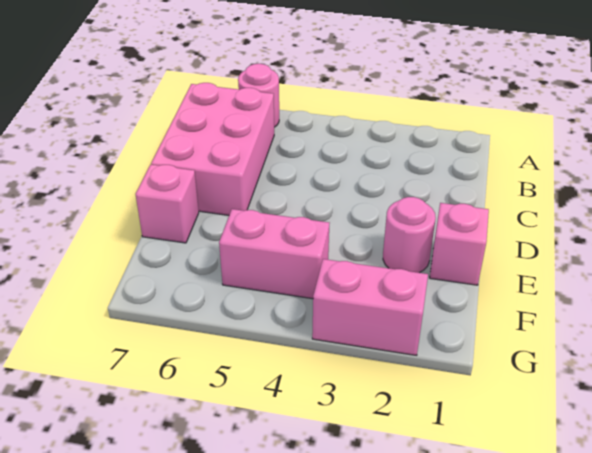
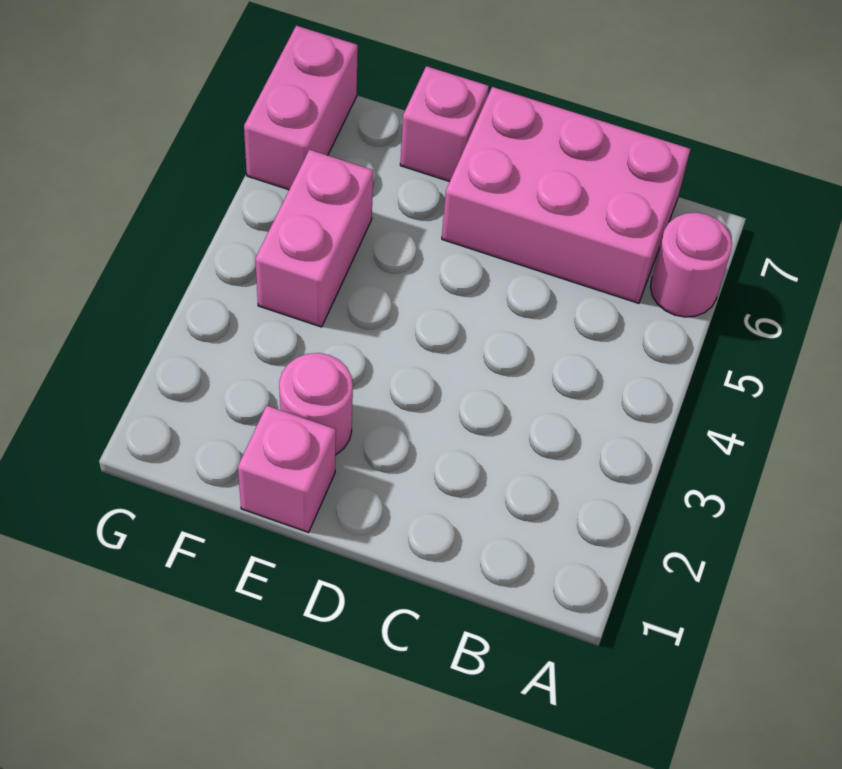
pink 1x2 brick [312,259,428,355] -> pink 1x2 brick moved to [244,26,358,190]

